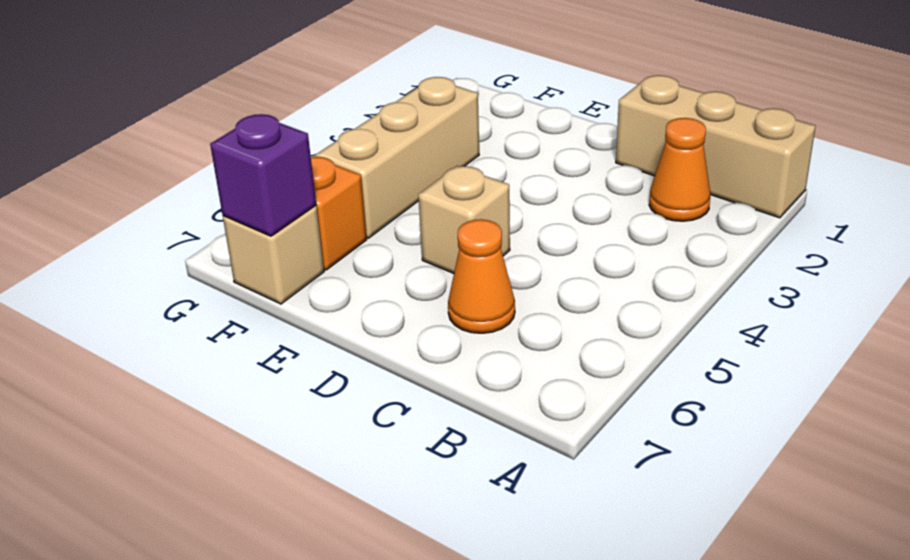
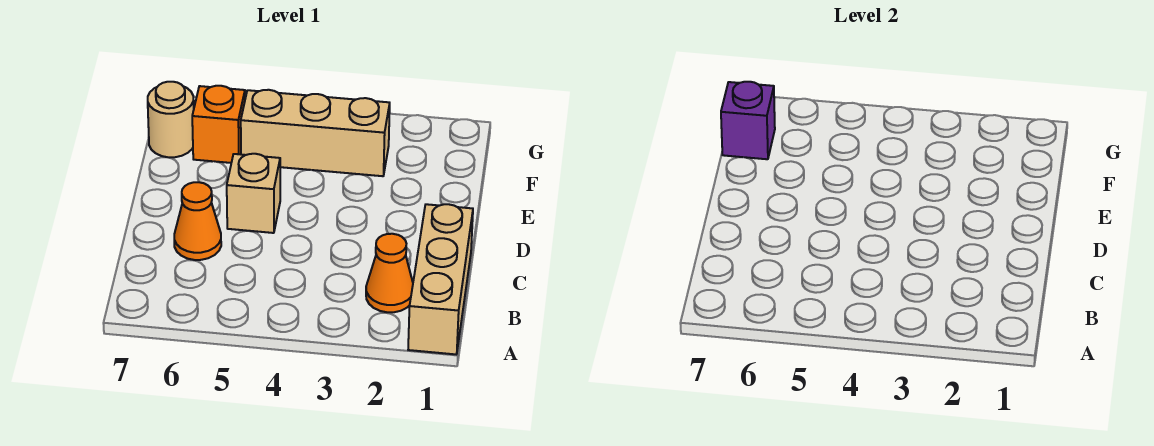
tan 1x1 brick [223,206,324,304] -> tan 1x1 round brick [148,82,194,157]

